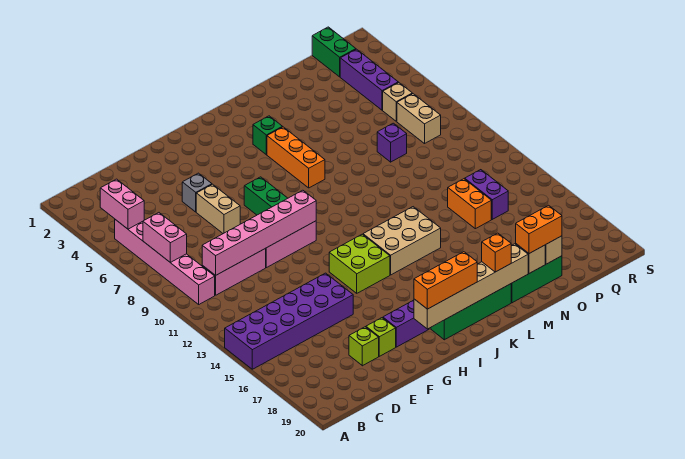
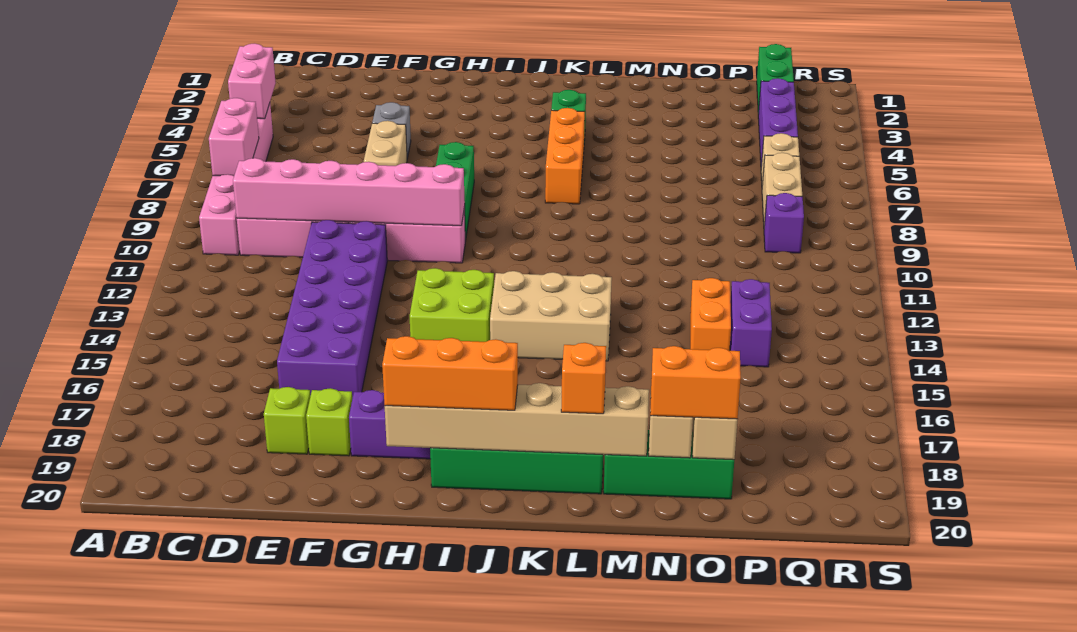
purple 2x6 brick [225,273,353,369] -> purple 2x6 brick turned to [277,220,387,398]
purple 1x1 brick [377,123,407,162] -> purple 1x1 brick moved to [764,193,804,253]

